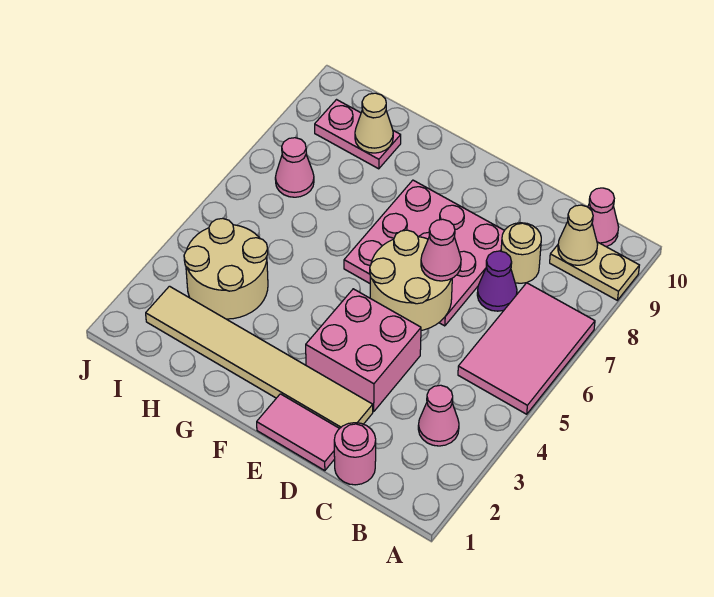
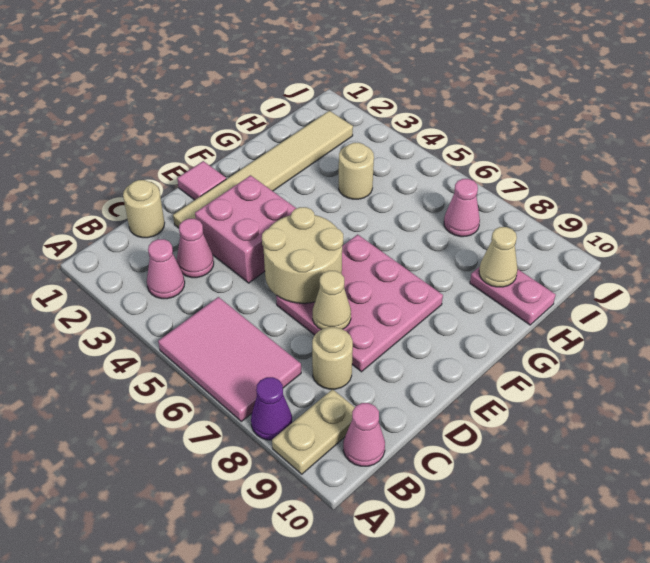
tan 1x1 cone [558,205,598,265] -> tan 1x1 cone moved to [313,271,351,330]
pink 1x1 round brick [334,423,376,485] -> tan 1x1 round brick [123,180,165,238]
purple 1x1 cone [477,251,517,311] -> purple 1x1 cone moved to [251,377,292,440]
pink 1x2 tile [257,394,340,471] -> pink 1x1 tile [177,161,226,200]
pink 1x1 cone [421,219,461,281] -> pink 1x1 cone moved to [177,219,214,278]
tan 2x2 round brick [184,218,268,319] -> tan 1x1 round brick [339,143,374,199]
pink 1x2 plate [315,100,401,169] -> pink 1x2 plate turned to [470,267,556,325]

